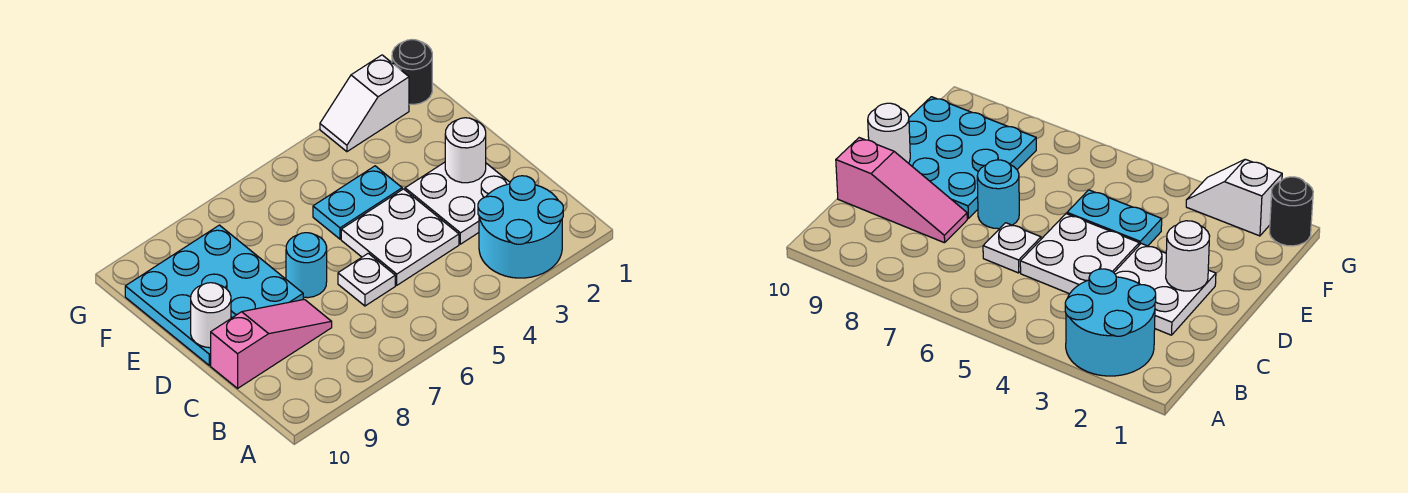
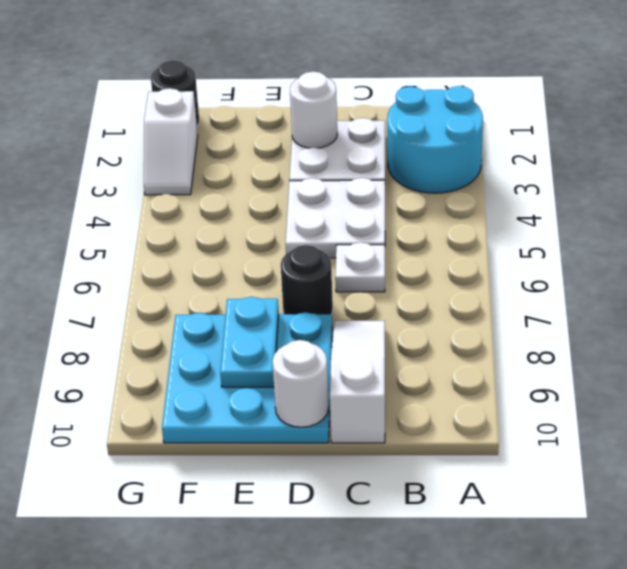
pink 1x3 slope [211,299,332,388] -> white 1x3 slope [330,321,385,443]
cyan 1x1 round brick [286,233,327,298] -> black 1x1 round brick [281,245,333,314]
cyan 1x2 plate [313,166,402,239] -> cyan 1x2 plate moved to [220,297,279,387]

